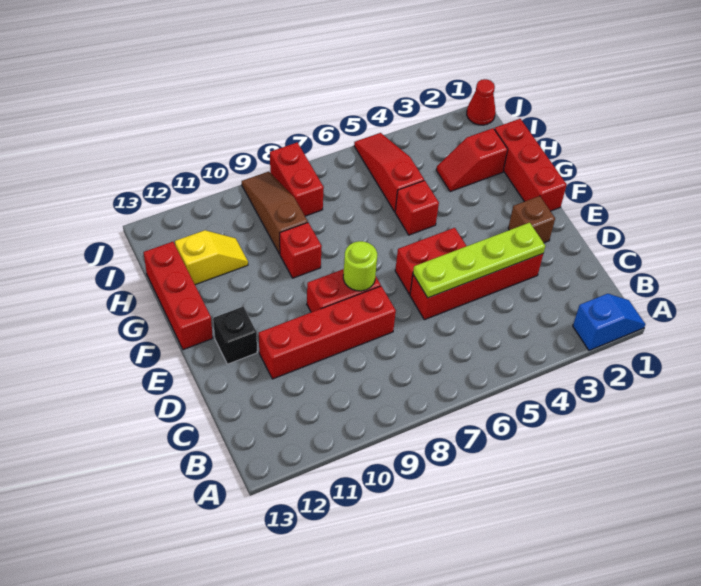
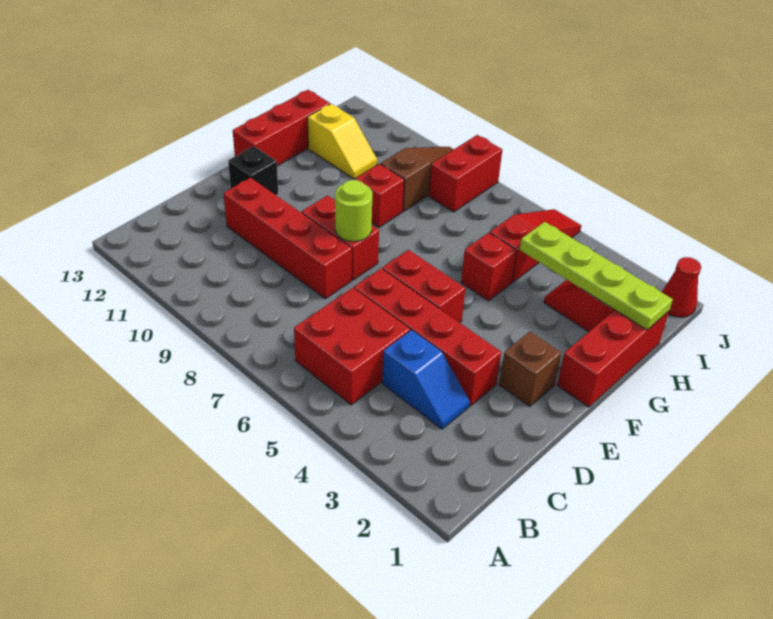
blue 1x2 slope [573,294,645,351] -> blue 1x2 slope moved to [382,330,470,429]
none -> red 2x2 brick [294,288,410,405]
lime 1x4 plate [413,223,545,298] -> lime 1x4 plate moved to [520,222,673,330]

